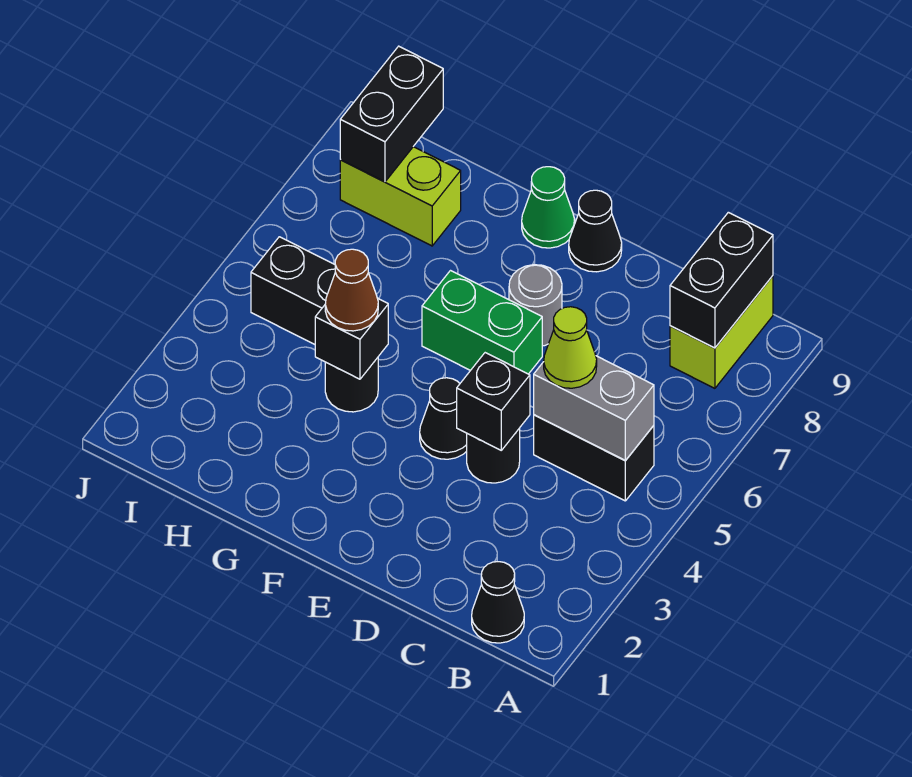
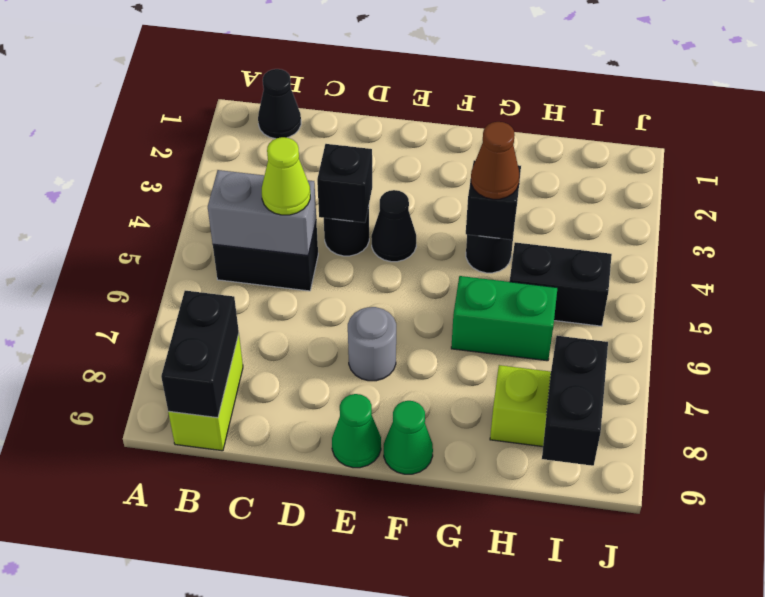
green 1x2 brick [422,271,542,374] -> green 1x2 brick moved to [451,276,557,361]
black 1x1 cone [569,190,622,272] -> green 1x1 cone [332,394,381,468]

